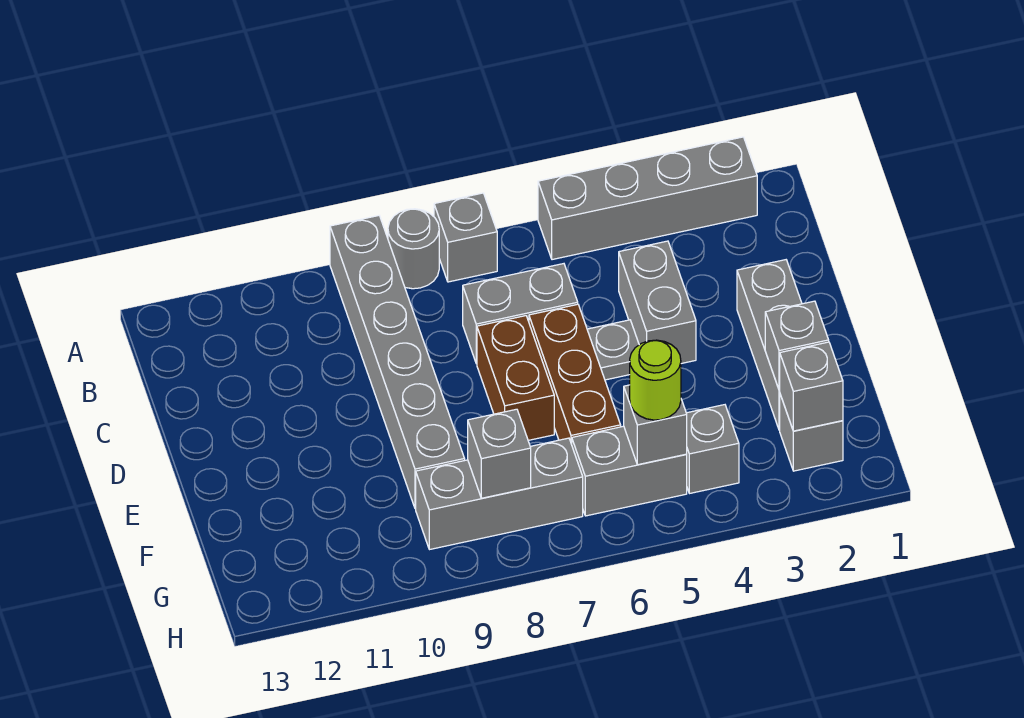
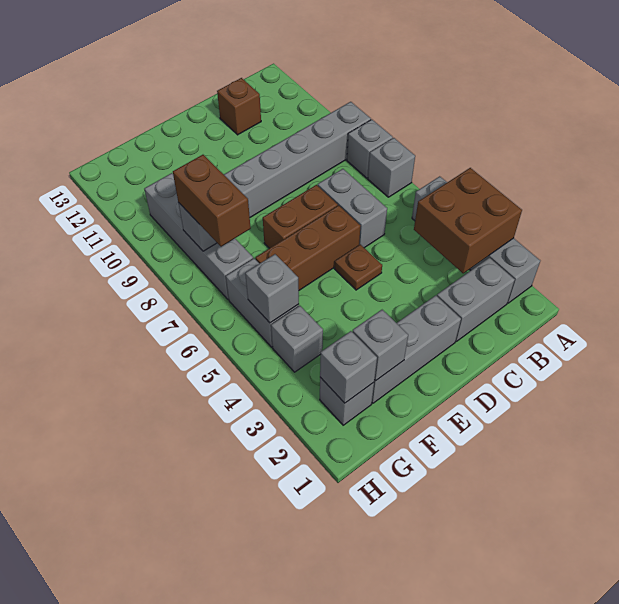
none -> brown 2x2 brick [414,168,522,273]
grey 1x1 round brick [388,209,439,289] -> grey 1x1 brick [347,120,393,178]
grey 1x2 brick [619,241,696,364] -> grey 1x2 brick moved to [437,258,515,341]
none -> brown 1x1 brick [217,78,261,135]
grey 1x1 plate [587,320,639,380] -> brown 1x1 plate [335,244,382,290]
lime 1x1 round brick [630,340,681,420] -> none
grey 1x3 brick [416,438,583,550] -> grey 1x4 brick [144,173,253,299]
none -> brown 1x2 brick [173,155,251,247]

